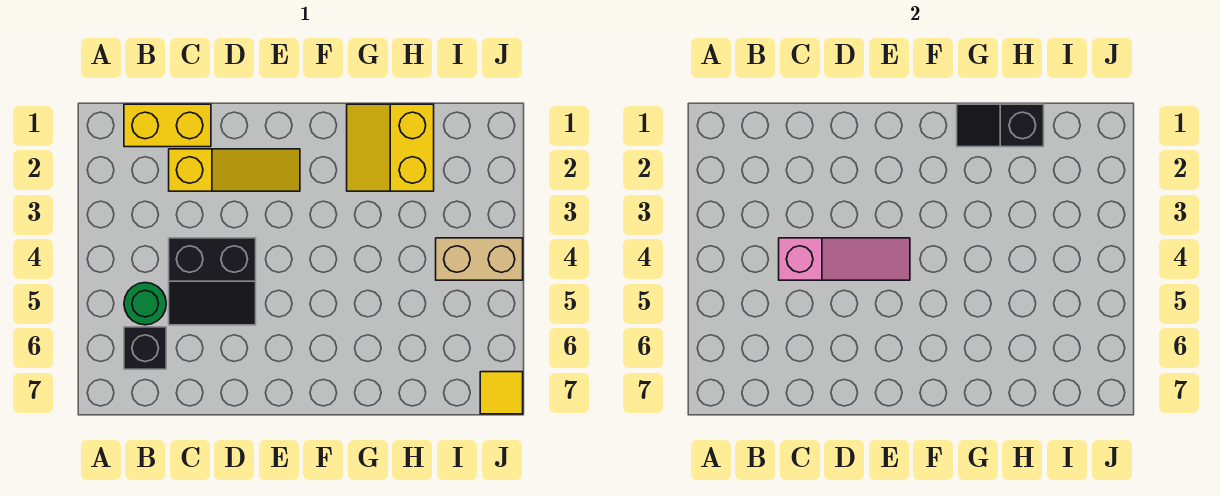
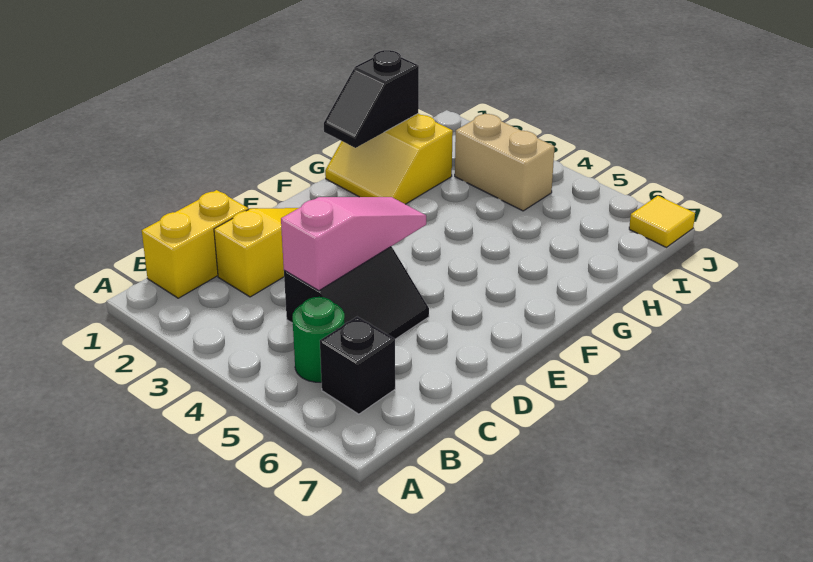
tan 1x2 brick [436,238,523,280] -> tan 1x2 brick turned to [455,114,555,211]

